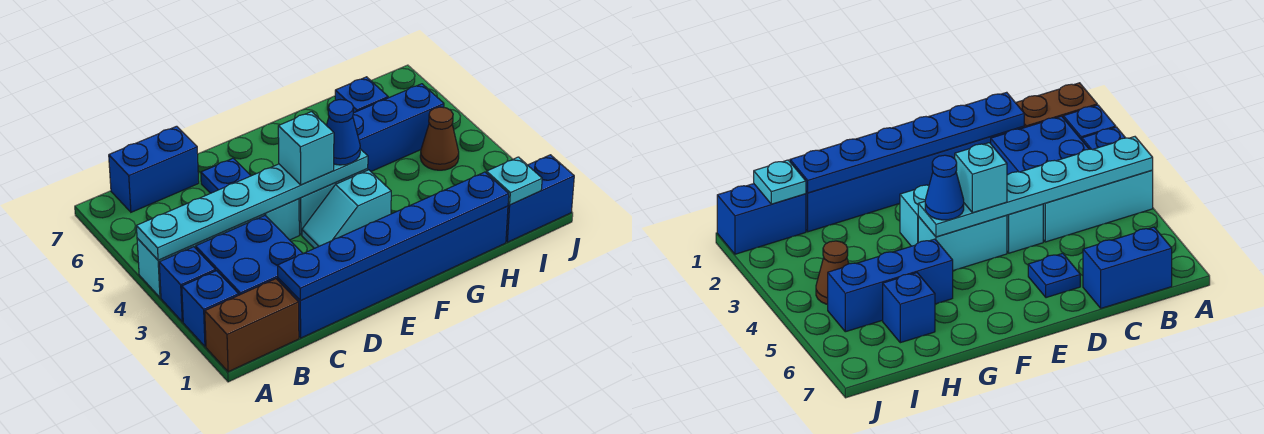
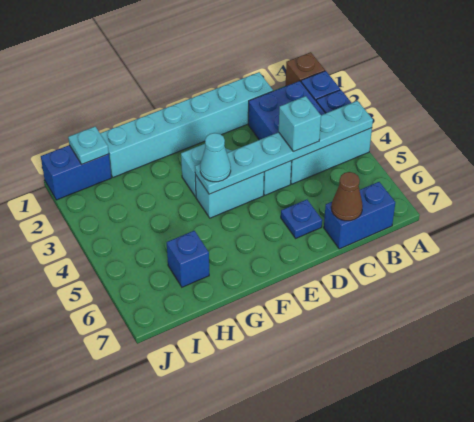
brown 1x2 brick [205,279,299,372] -> brown 1x1 brick [286,52,325,86]
blue 1x6 brick [278,206,508,338] -> cyan 1x6 brick [100,72,273,177]
blue 1x6 plate [278,172,509,301] -> none
cyan 1x1 brick [278,112,334,185] -> cyan 1x1 brick moved to [279,96,321,152]
blue 1x1 cone [326,100,360,165] -> cyan 1x1 cone [200,133,231,182]
blue 1x3 brick [326,84,444,171] -> none
brown 1x1 cone [420,107,459,170] -> brown 1x1 cone moved to [331,172,363,221]

